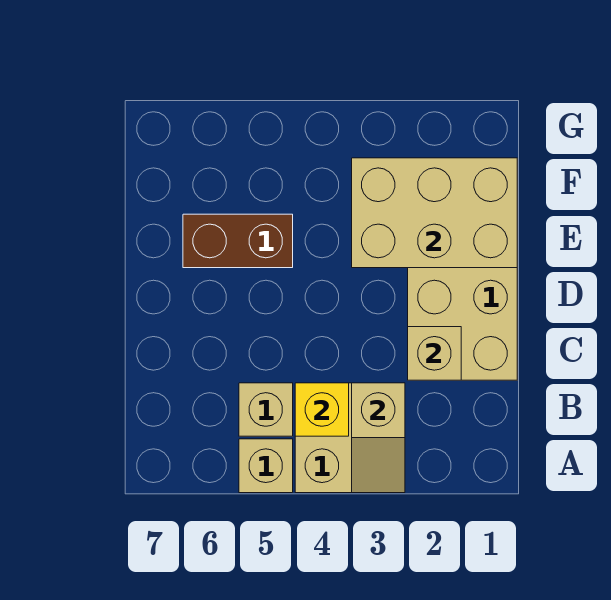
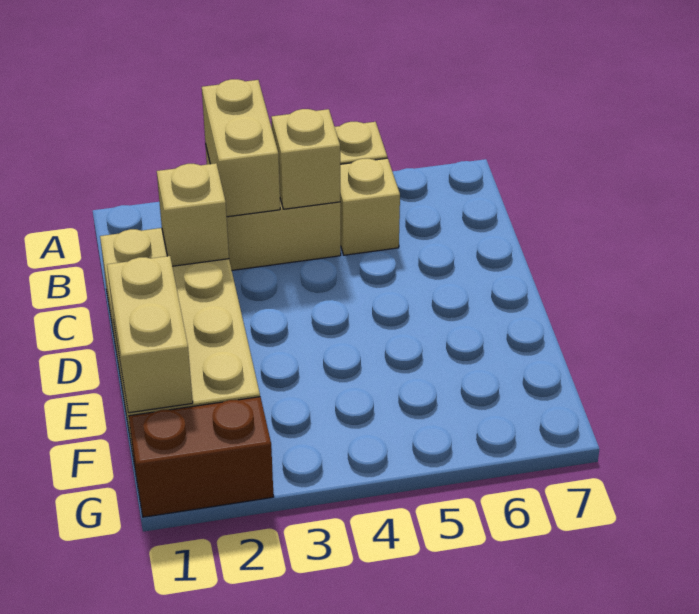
tan 1x2 slope [352,383,405,493] -> tan 1x2 brick [202,79,280,217]
yellow 1x1 brick [295,383,349,436] -> tan 1x1 brick [271,109,340,209]
tan 2x3 brick [352,158,517,268] -> tan 1x2 brick [107,256,193,413]
brown 1x2 brick [183,214,293,268] -> brown 1x2 brick moved to [129,397,274,517]

